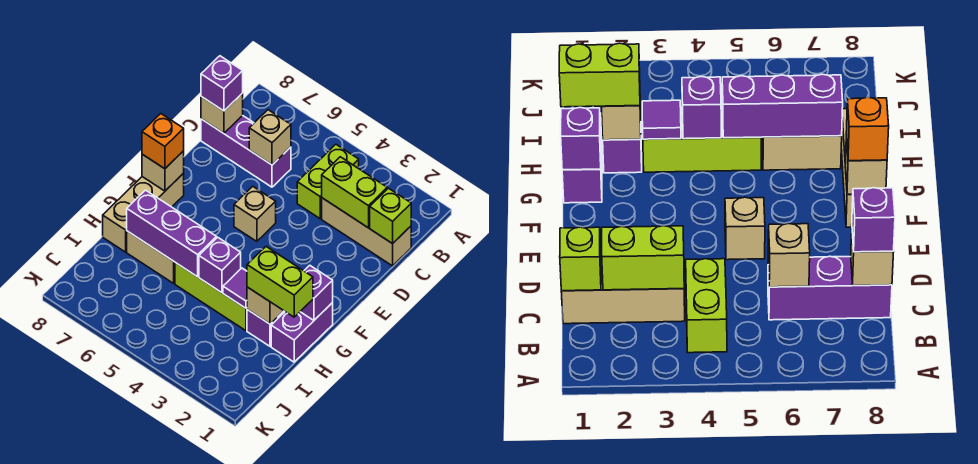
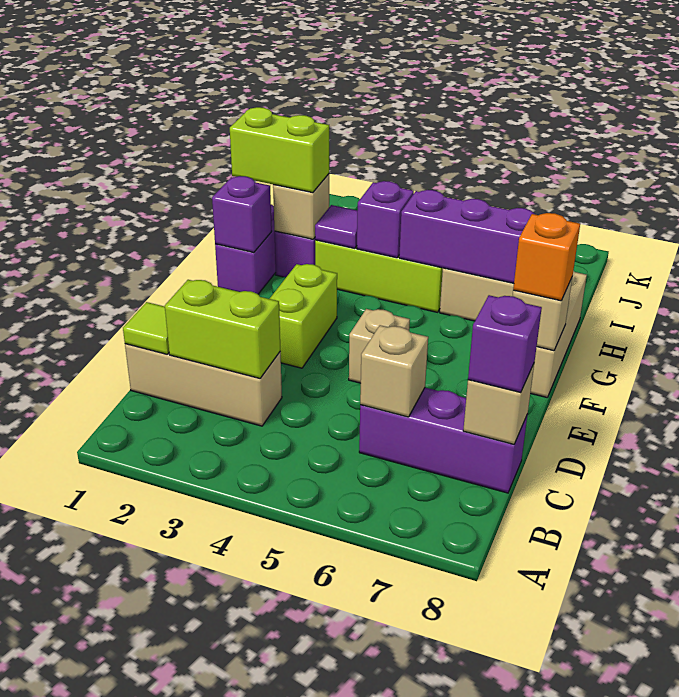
lime 1x2 brick [297,145,359,218] -> lime 1x2 brick moved to [270,264,337,368]
lime 1x1 brick [370,188,411,244] -> lime 1x1 tile [123,302,169,354]

